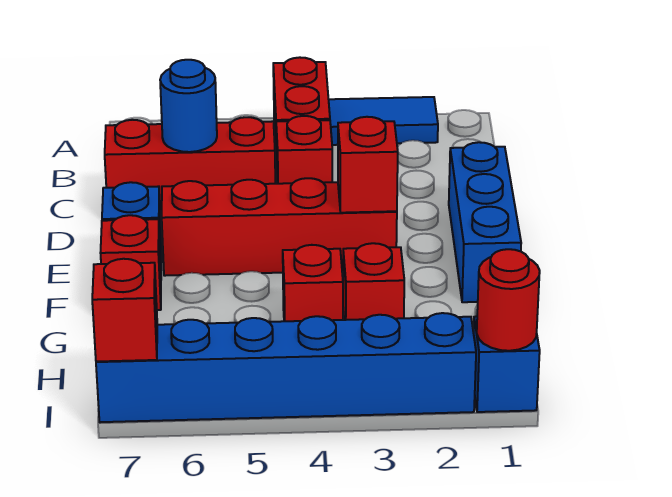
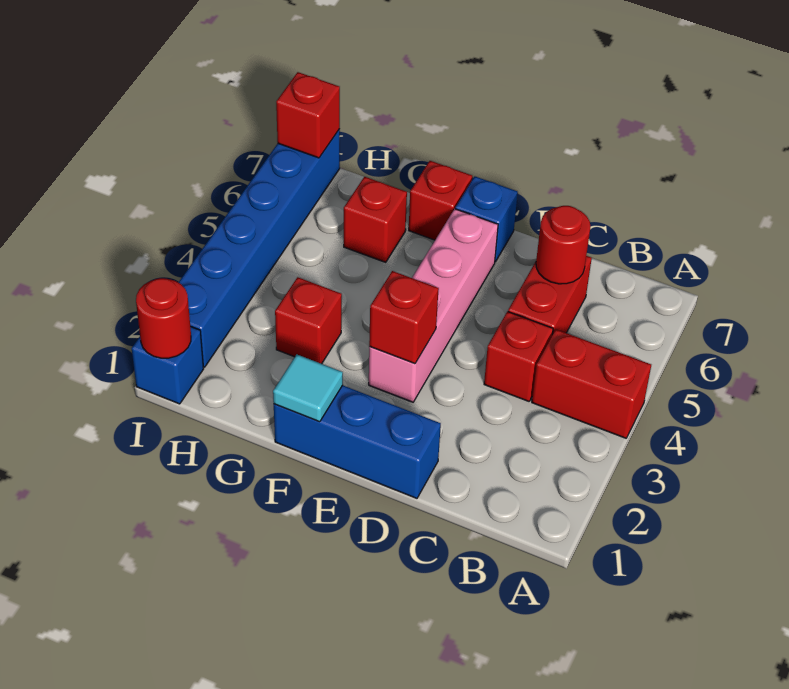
blue 1x2 tile [329,97,438,145] -> none
red 1x3 brick [105,117,275,210] -> red 1x2 brick [508,256,592,335]
blue 1x1 round brick [160,60,217,152] -> red 1x1 round brick [536,206,590,284]
red 1x4 brick [162,178,397,276] -> pink 1x4 brick [369,209,498,402]
none -> cyan 1x1 tile [273,355,343,422]
red 1x1 brick [283,245,343,321] -> red 1x1 brick moved to [344,177,407,262]

